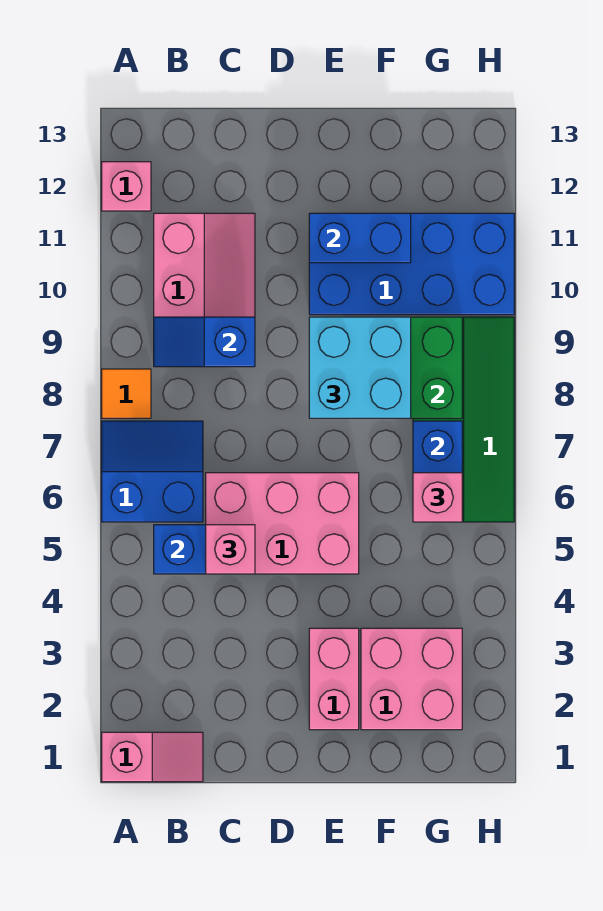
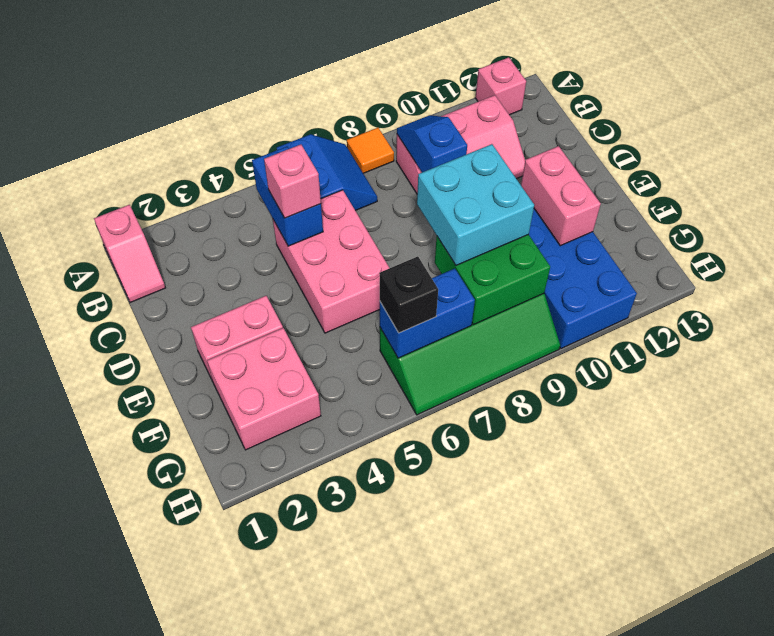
blue 1x2 brick [309,213,411,263] -> pink 1x2 brick [521,146,601,246]
pink 1x1 brick [413,473,462,522] -> black 1x1 brick [379,256,438,333]

